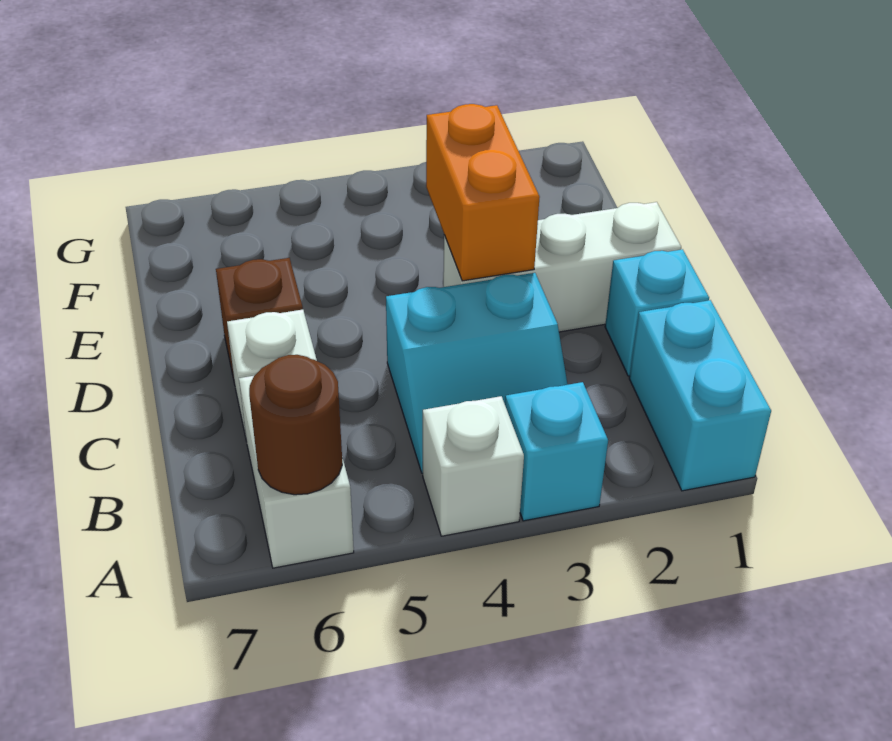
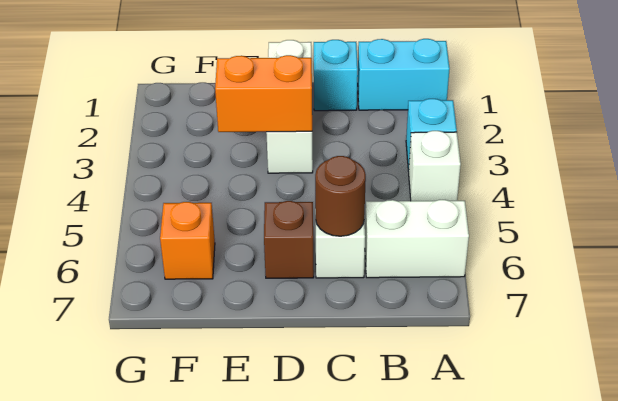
brown 1x1 round brick [249,355,342,495] -> brown 1x1 round brick moved to [315,156,366,236]
cyan 2x2 slope [386,273,568,473] -> none
none -> orange 1x1 brick [160,202,215,279]

